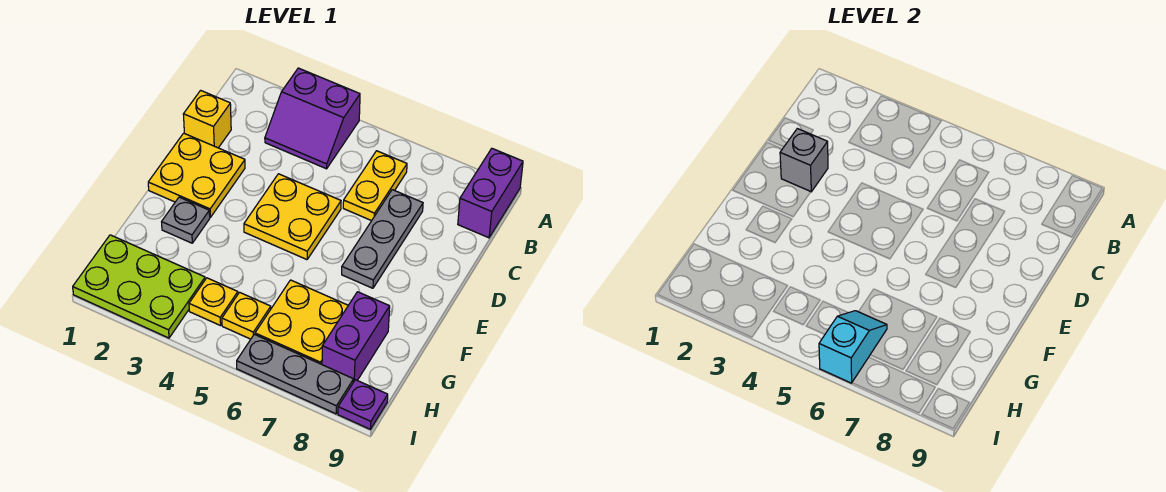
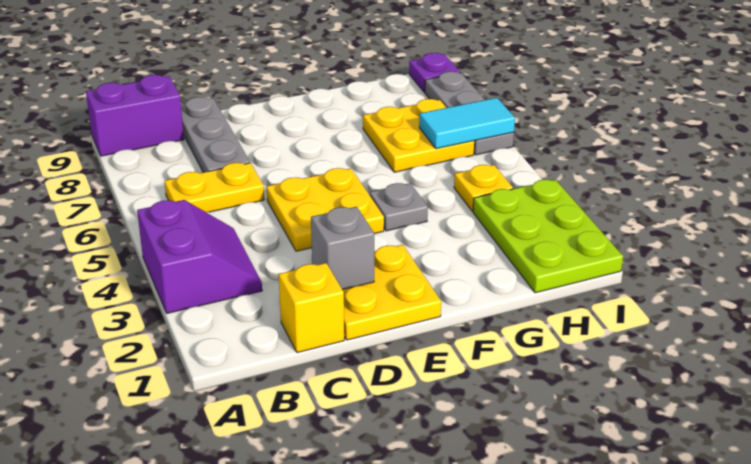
grey 1x3 plate [342,190,423,288] -> grey 1x3 plate turned to [181,97,250,173]
grey 1x1 plate [162,197,210,243] -> grey 1x1 plate moved to [370,183,428,231]
purple 1x2 brick [322,292,390,382] -> none
yellow 1x1 plate [222,292,271,339] -> none
cyan 1x2 slope [819,311,887,383] -> cyan 1x2 tile [419,98,515,149]

